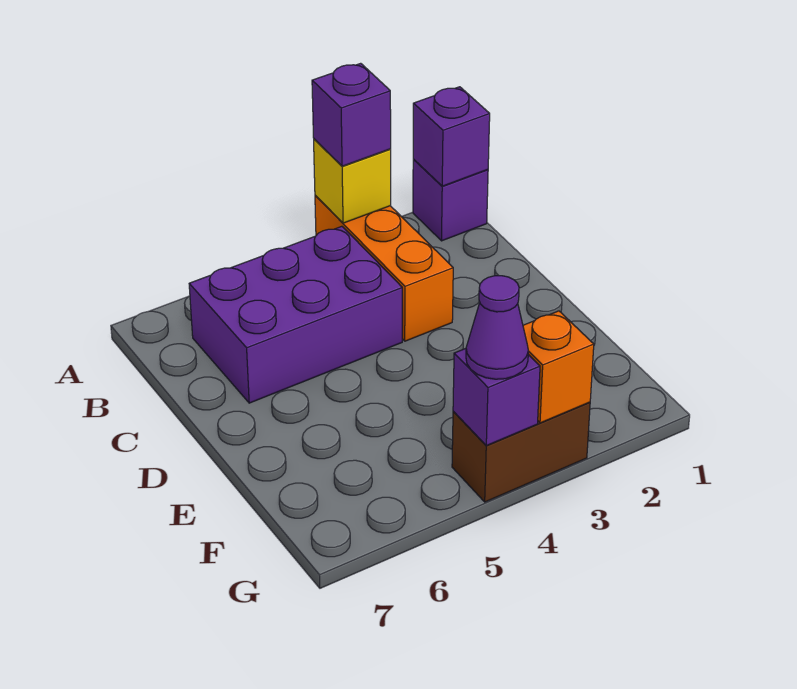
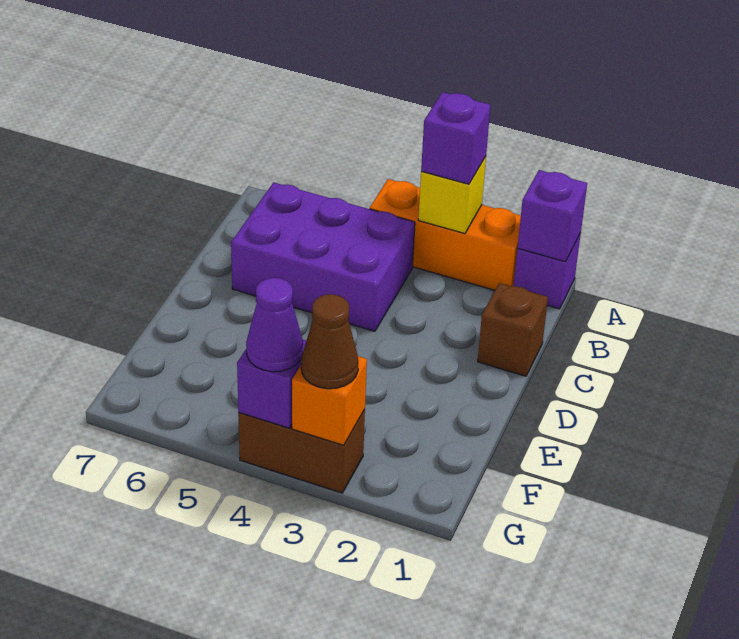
orange 1x3 brick [315,195,453,341] -> orange 1x3 brick turned to [370,179,521,290]
none -> brown 1x1 brick [478,283,548,376]
none -> brown 1x1 cone [301,294,358,389]

